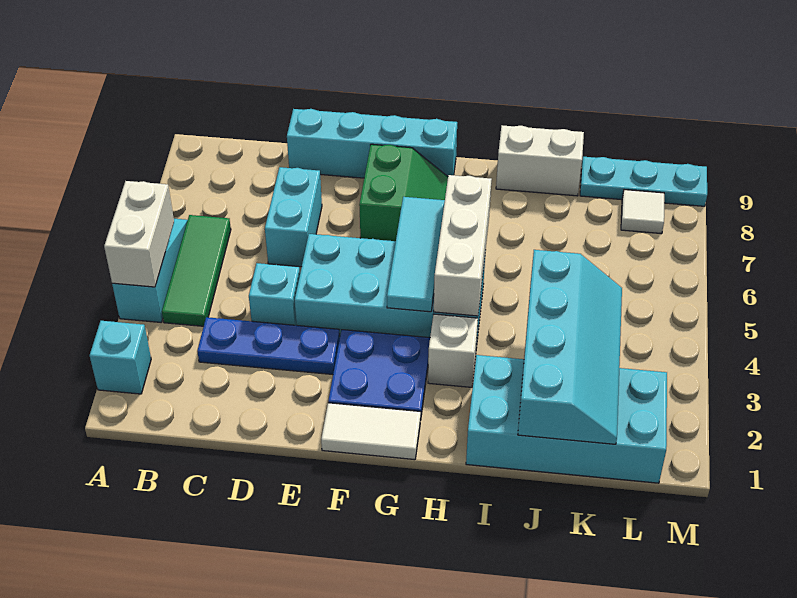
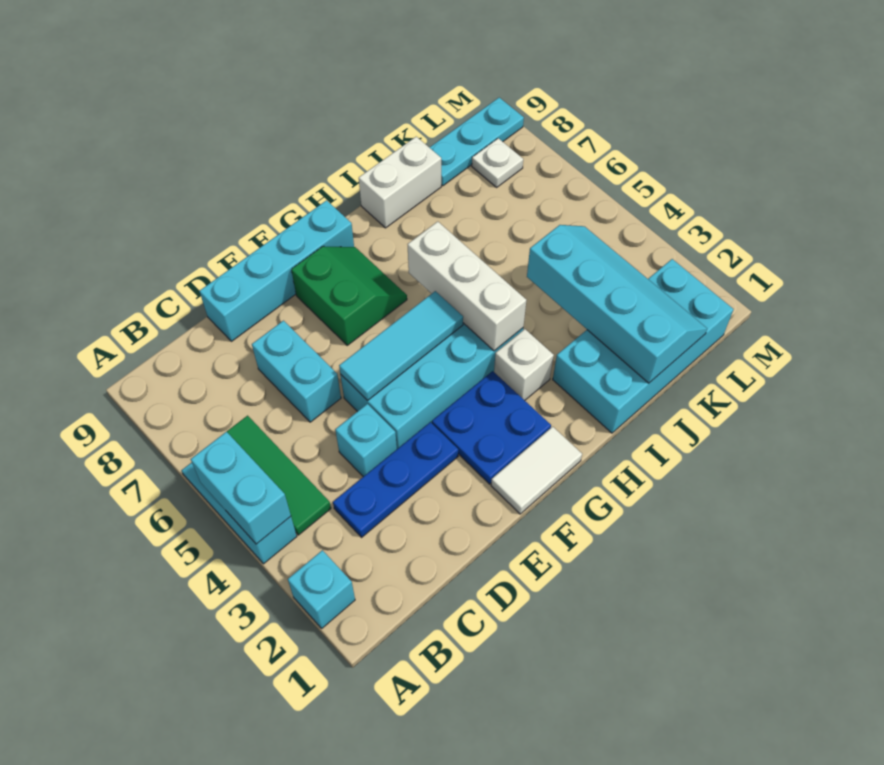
white 1x2 brick [104,181,174,287] -> cyan 1x2 brick [191,432,291,544]
cyan 1x3 tile [387,197,445,312] -> cyan 1x3 tile turned to [339,291,463,401]
white 1x1 tile [621,190,664,234] -> white 1x1 plate [472,138,523,187]

